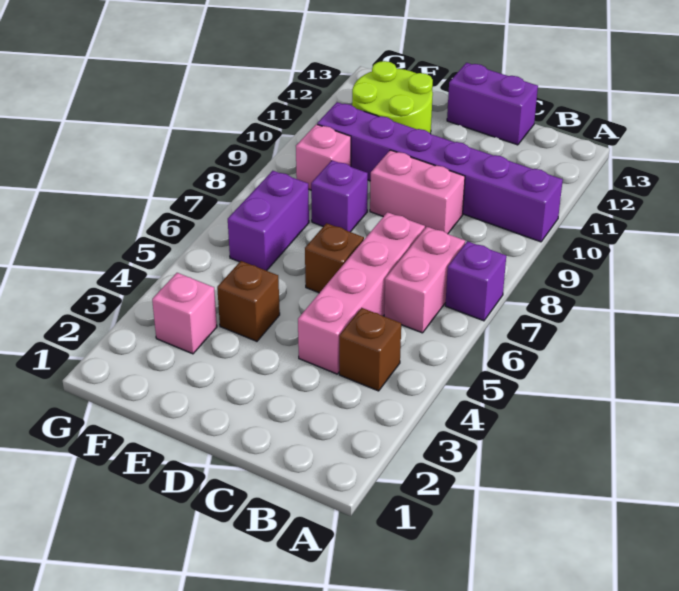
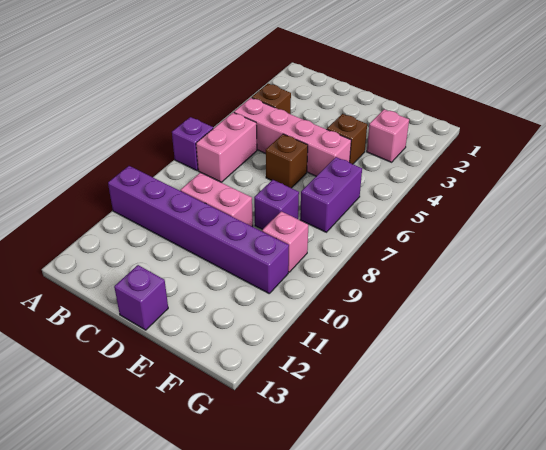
pink 1x4 brick [298,212,425,374] -> pink 1x4 brick turned to [234,98,351,176]
purple 1x2 brick [447,63,538,145] -> purple 1x1 brick [114,265,168,330]
lime 2x2 round brick [352,61,433,134] -> none

